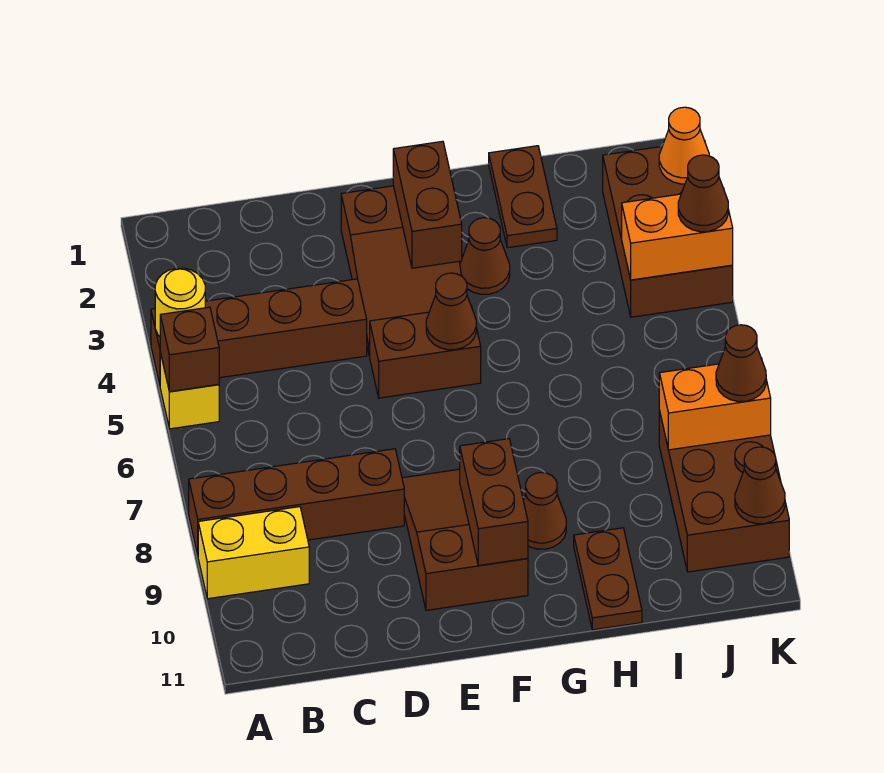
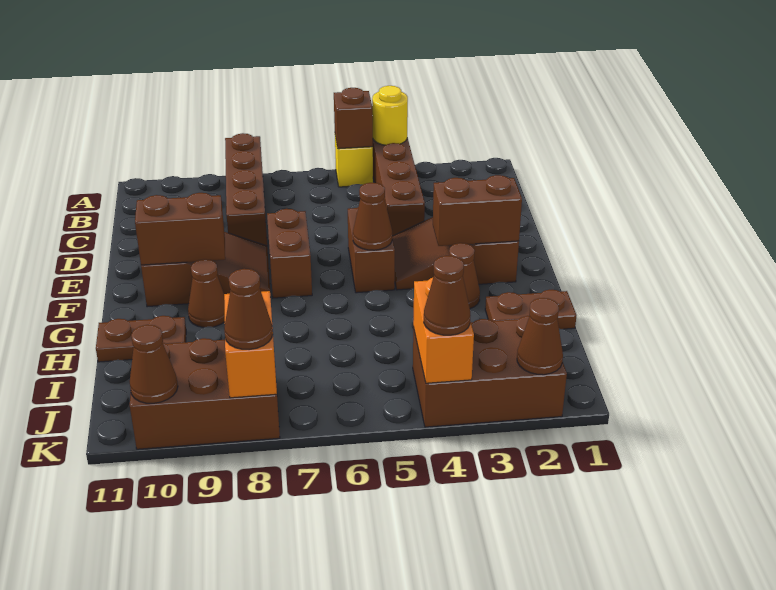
yellow 1x2 brick [198,507,309,599] -> none
none -> brown 1x2 brick [267,209,312,298]
orange 1x1 cone [659,107,709,184] -> brown 1x1 cone [517,298,563,375]

